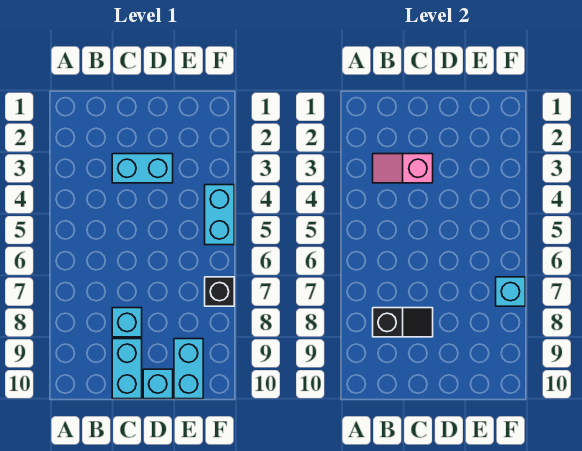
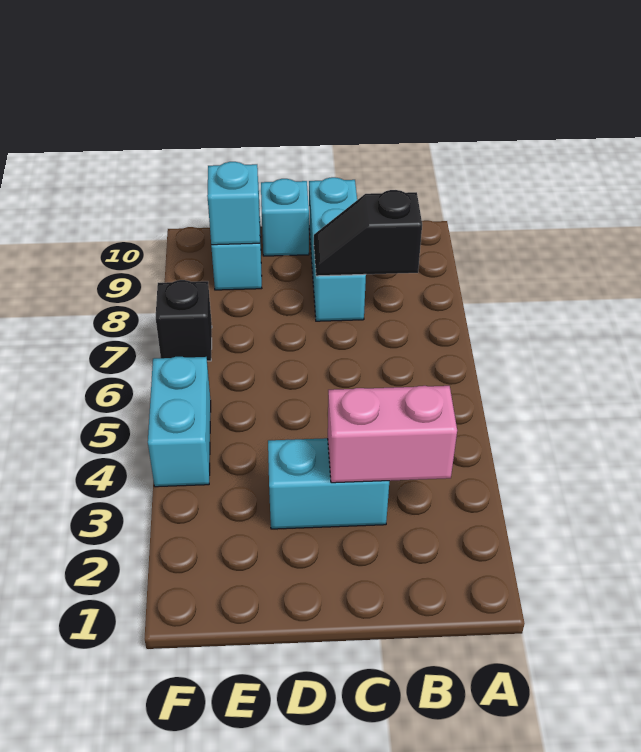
pink 1x2 slope [373,154,433,183] -> pink 1x2 brick [328,386,457,483]
cyan 1x1 brick [496,277,525,306] -> cyan 1x1 brick moved to [207,162,260,245]

